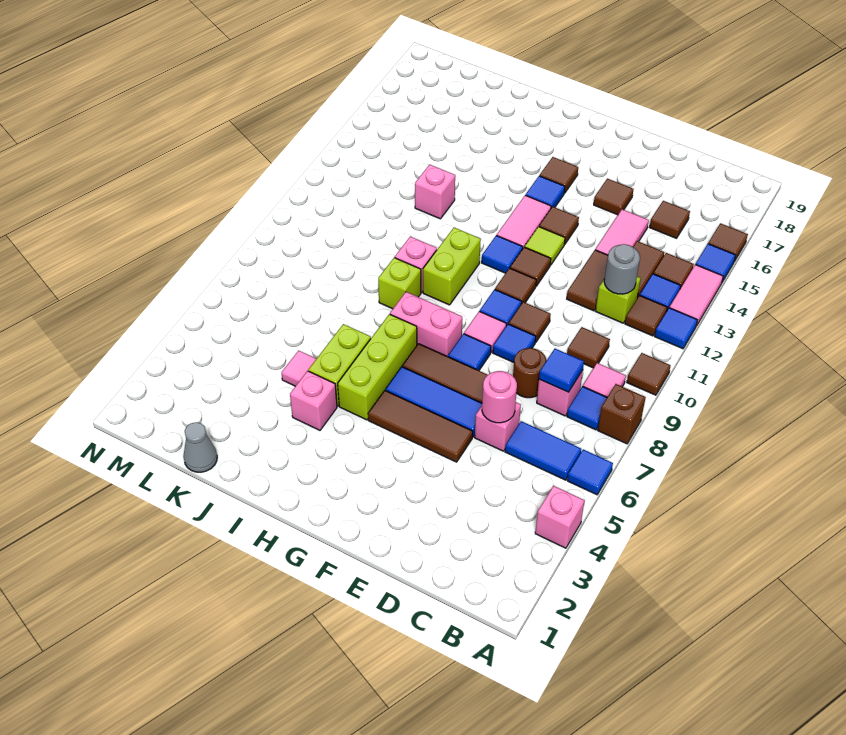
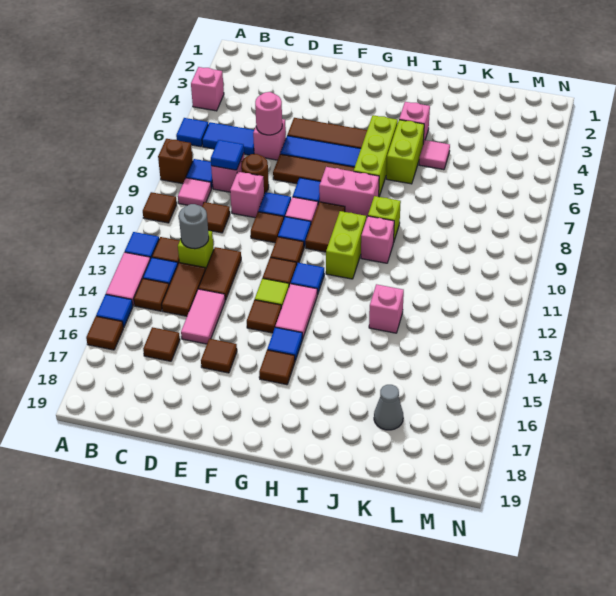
none -> pink 1x1 brick [230,172,264,218]
none -> brown 1x2 tile [305,202,345,252]
grey 1x1 cone [183,422,217,472] -> grey 1x1 cone moved to [374,385,403,430]

